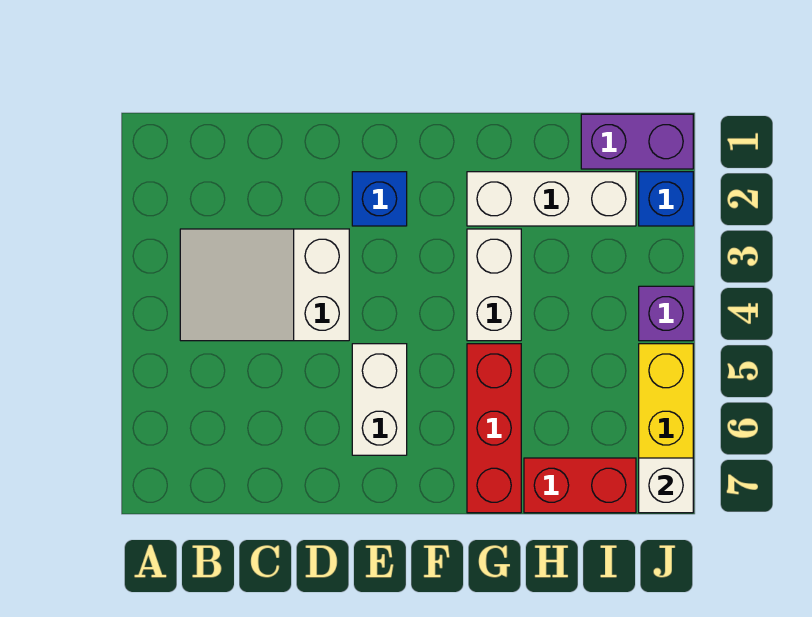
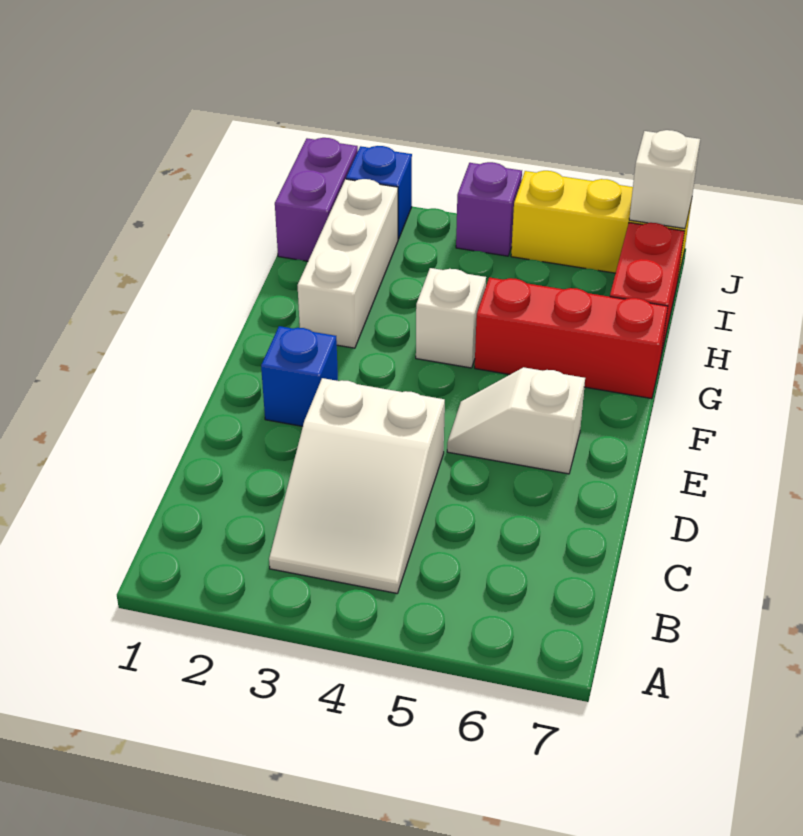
white 1x2 brick [352,344,407,455] -> white 1x2 slope [447,367,585,474]
white 1x2 brick [467,229,521,341] -> white 1x1 brick [416,268,486,368]

